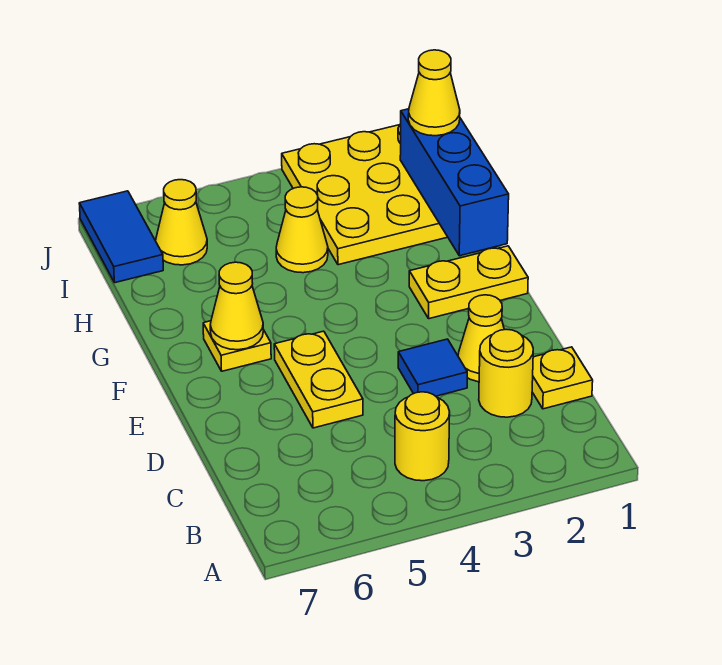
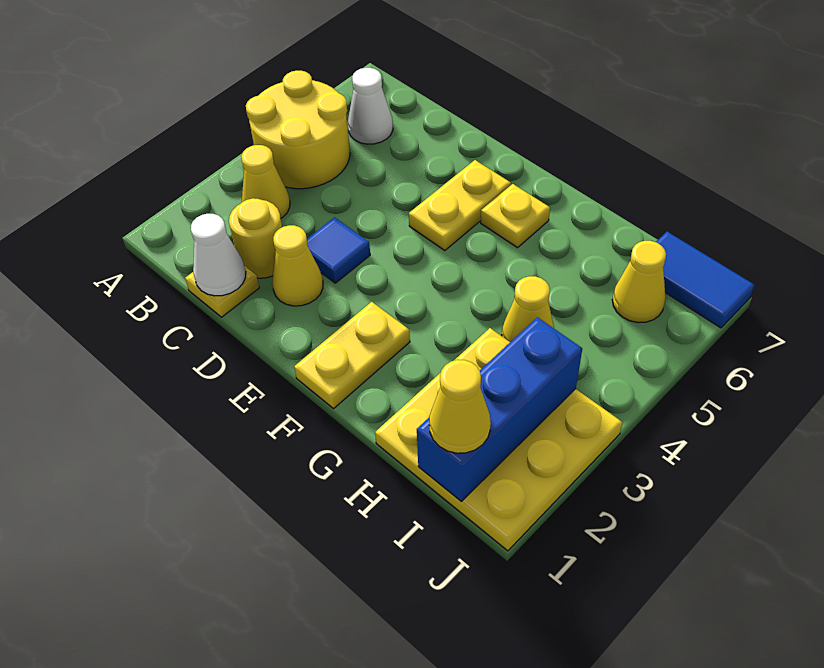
yellow 1x1 round brick [395,392,450,481] -> yellow 2x2 round brick [246,71,350,189]
none -> white 1x1 cone [348,68,393,144]
none -> white 1x1 cone [191,214,246,296]
yellow 1x2 plate [274,331,363,428] -> yellow 1x2 plate turned to [409,160,511,251]
yellow 1x1 cone [210,262,263,350] -> yellow 1x1 cone moved to [241,145,290,218]
blue 1x3 brick [400,109,509,256] -> blue 1x3 brick turned to [417,317,582,501]

